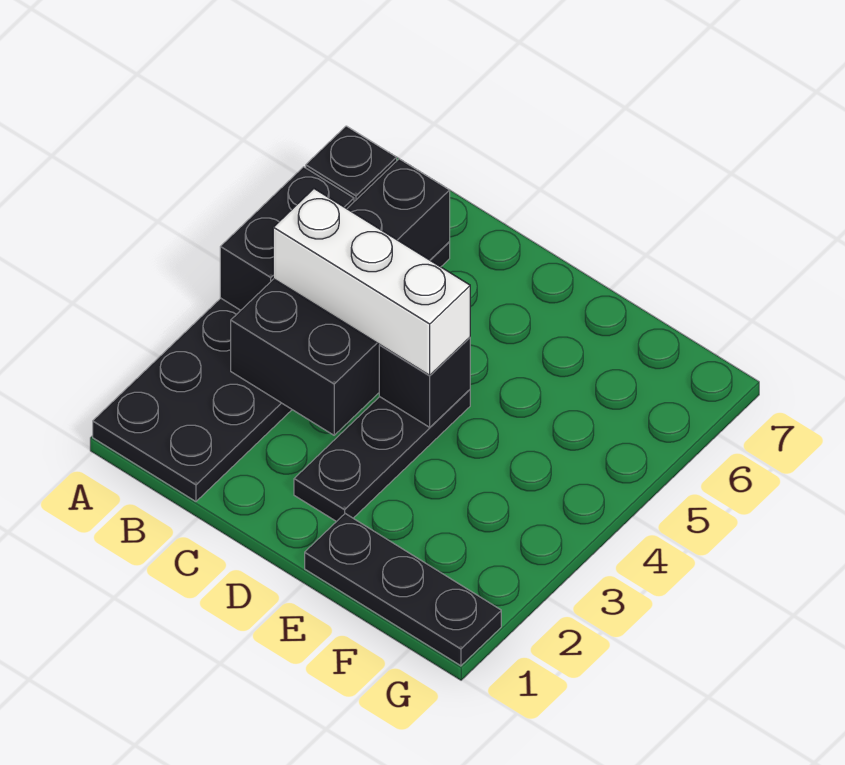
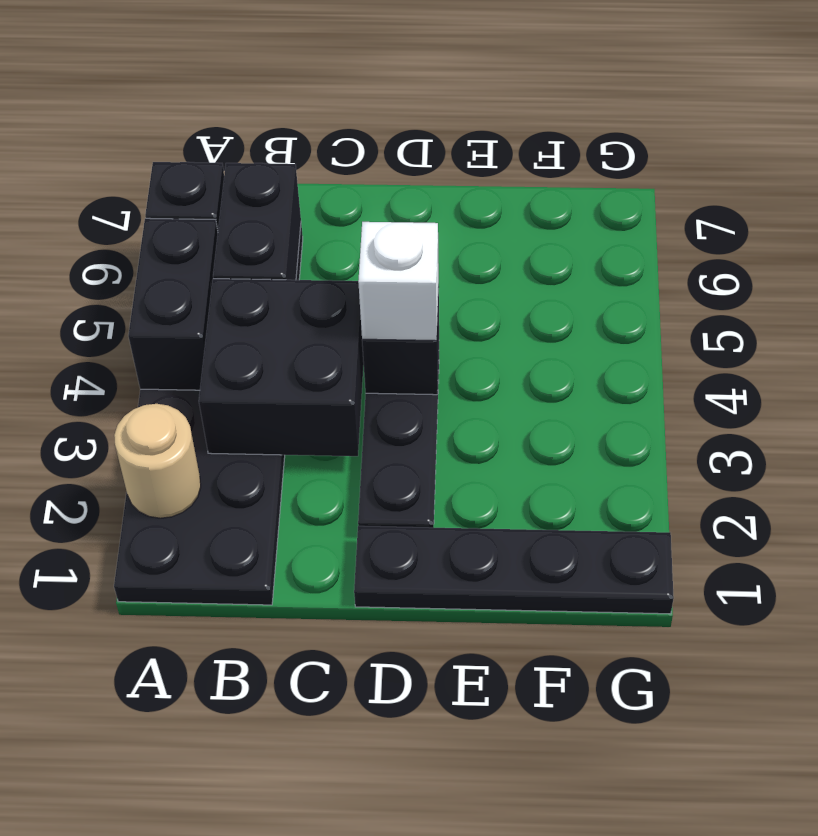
none -> tan 1x1 round brick [114,404,201,518]
white 1x3 brick [273,189,470,375] -> white 1x1 brick [358,222,439,341]
black 1x3 plate [305,514,501,666] -> black 1x4 plate [354,526,674,614]

